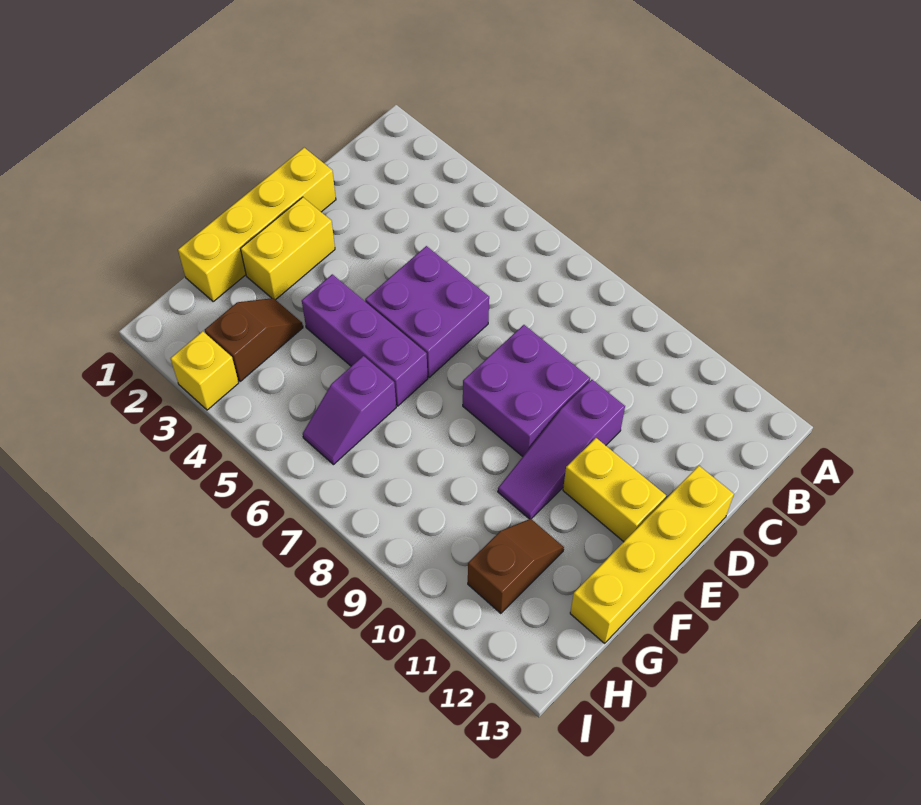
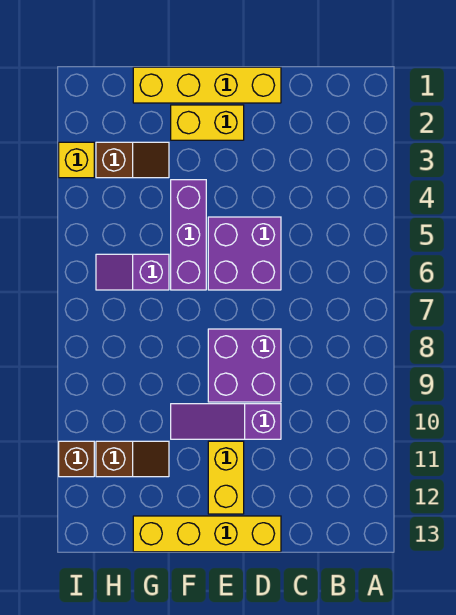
none -> brown 1x1 brick [59,441,94,477]

